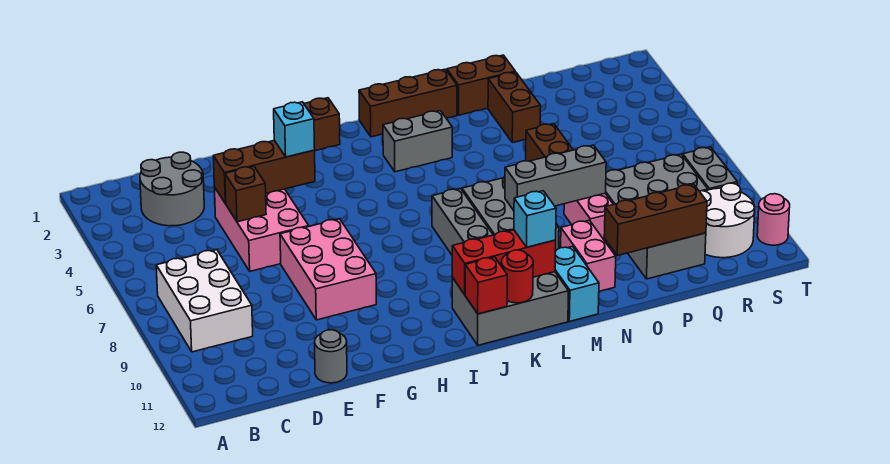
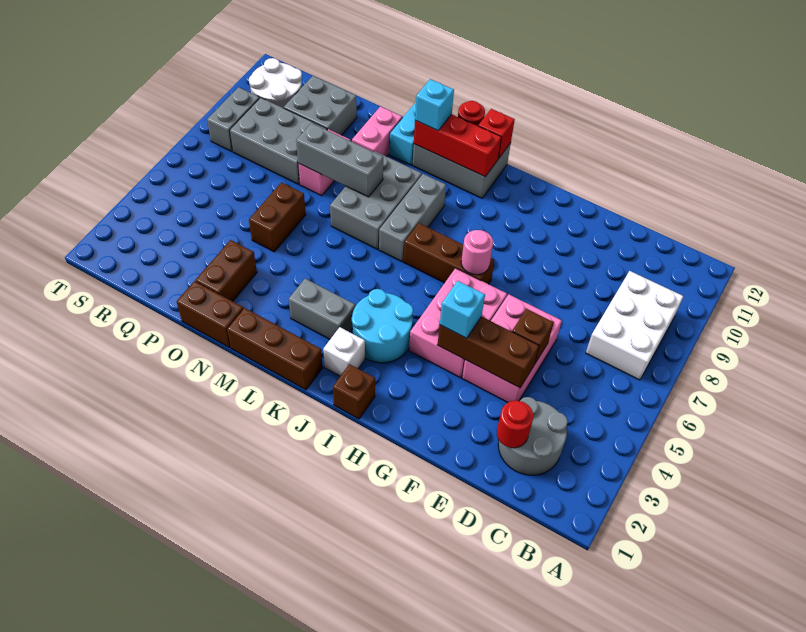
none -> red 1x1 round brick [497,401,533,448]
grey 1x1 round brick [315,330,347,383] -> none
pink 2x3 brick [280,219,376,320] -> pink 2x3 brick moved to [409,268,507,378]
none -> cyan 2x2 round brick [352,289,413,363]
none -> white 1x1 brick [323,327,365,376]
brown 1x3 brick [604,184,707,255] -> brown 1x3 brick moved to [404,223,495,284]
pink 1x1 round brick [757,194,790,245] -> pink 1x1 round brick moved to [461,230,493,275]

